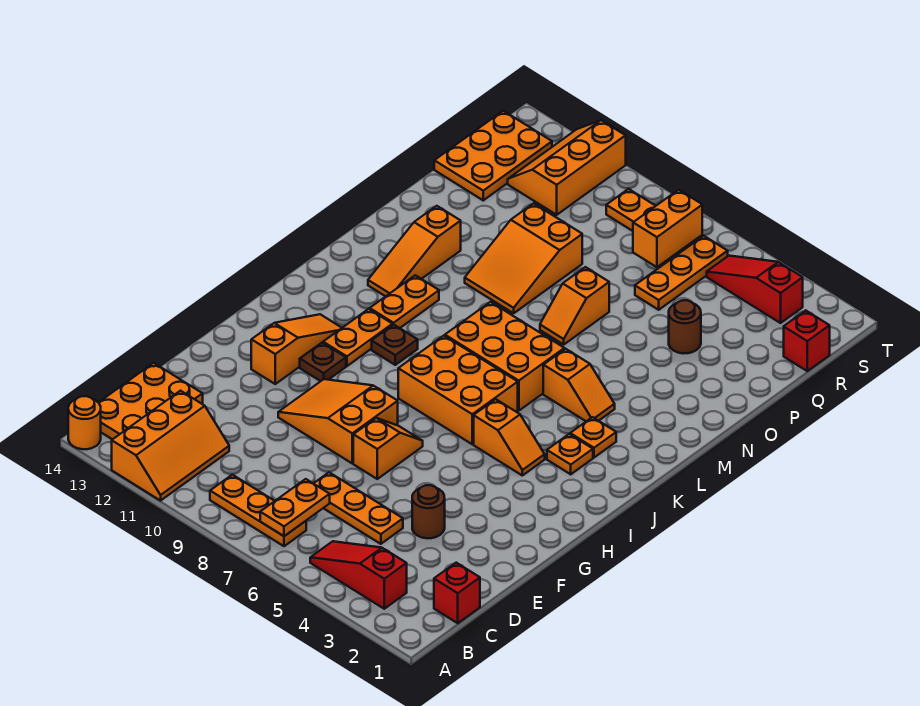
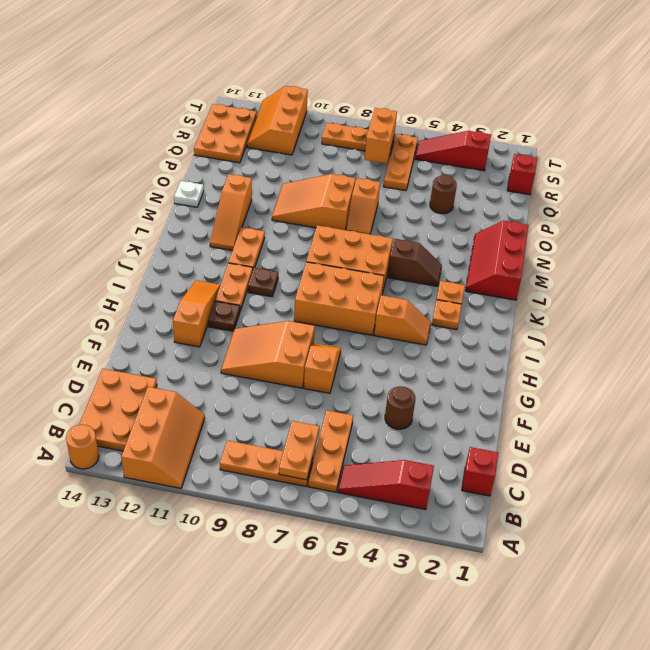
orange 1x3 plate [313,472,403,544] -> orange 1x3 plate turned to [308,410,353,492]
none -> red 2x3 slope [465,220,528,300]
orange 1x2 slope [543,349,615,421] -> brown 1x2 slope [388,239,442,286]
orange 2x3 slope [465,203,582,313] -> orange 2x3 slope turned to [272,174,355,230]
none -> white 1x1 plate [174,181,204,207]

